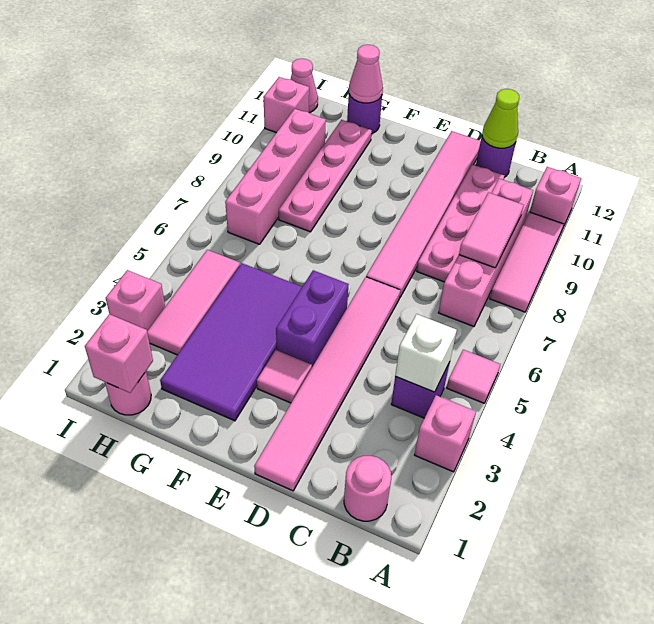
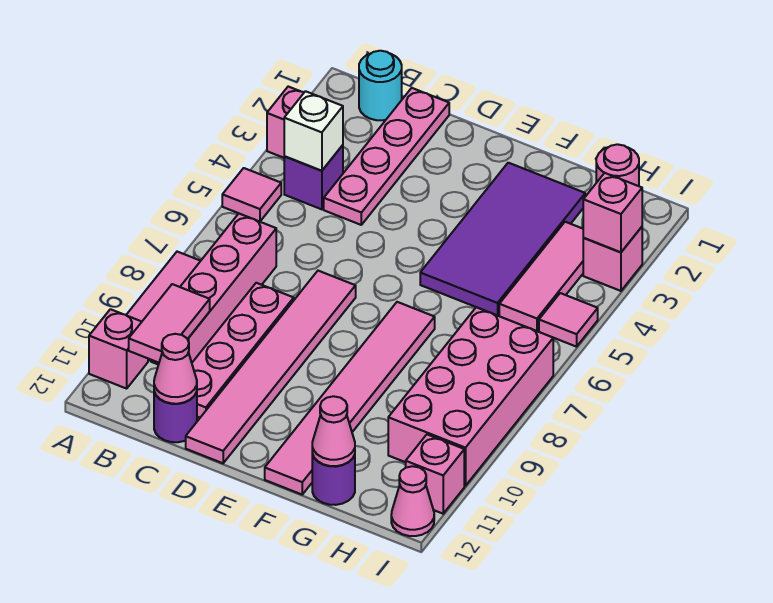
pink 1x1 round brick [344,456,391,521] -> cyan 1x1 round brick [359,51,402,120]
pink 1x2 tile [459,193,524,268] -> pink 1x2 tile moved to [129,284,210,363]
lime 1x1 cone [482,89,519,148] -> pink 1x1 cone [154,334,197,404]
pink 1x6 tile [254,277,400,491] -> pink 1x6 tile moved to [265,302,435,494]
pink 1x1 tile [257,350,312,403] -> pink 1x1 tile moved to [539,293,598,347]
purple 1x2 brick [276,270,349,367] -> none
pink 1x4 plate [279,120,372,232] -> pink 1x4 plate moved to [324,88,449,225]
pink 1x1 brick [85,314,153,393] -> pink 1x1 brick moved to [583,173,642,252]
pink 1x4 brick [225,109,326,244] -> pink 2x4 brick [388,307,553,486]

